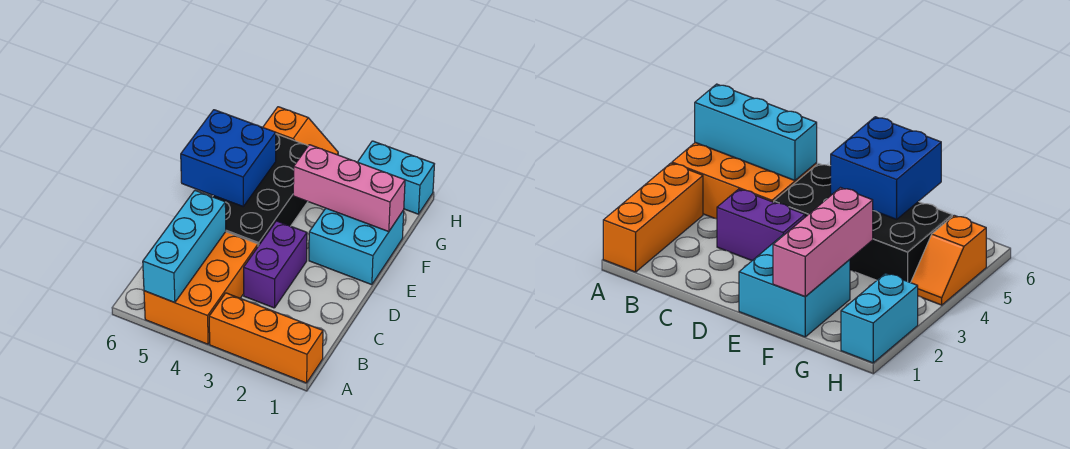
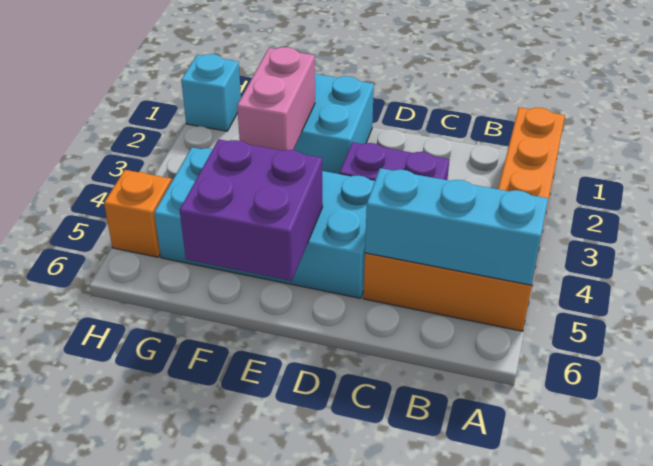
black 2x4 brick [213,134,308,246] -> cyan 2x4 brick [154,147,375,298]
blue 2x2 brick [181,110,276,206] -> purple 2x2 brick [180,139,323,281]
pink 1x3 brick [293,145,405,232] -> pink 1x2 brick [237,47,315,151]
cyan 1x2 brick [358,141,434,214] -> cyan 1x1 brick [181,54,241,131]

